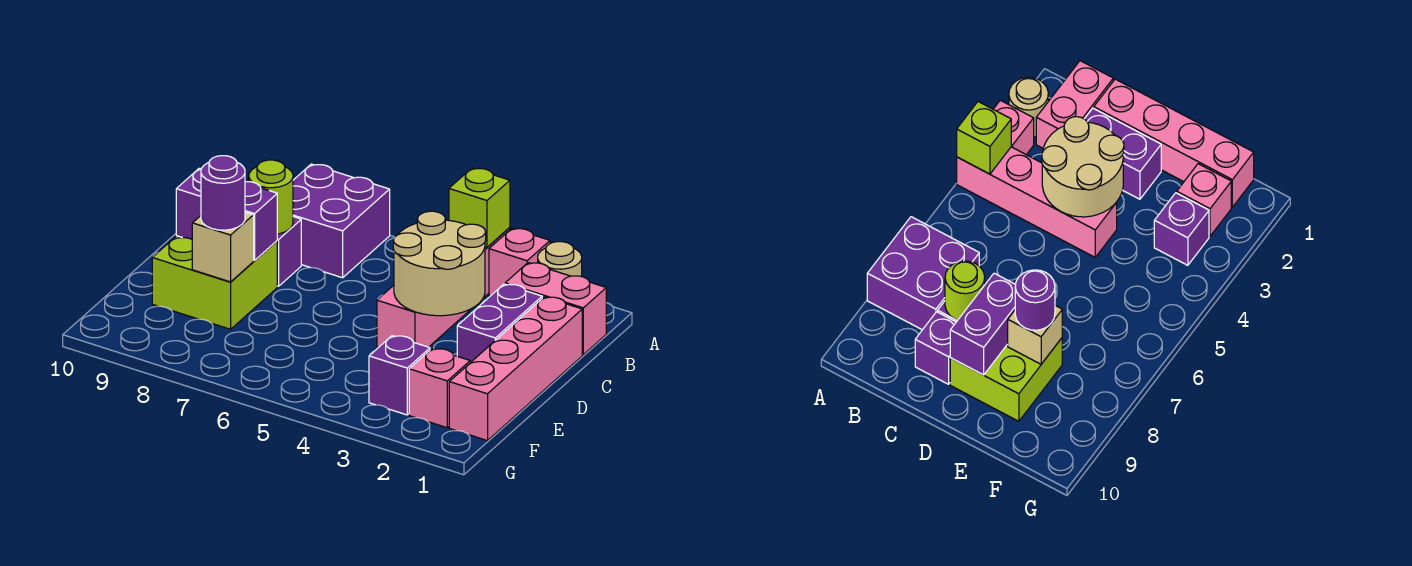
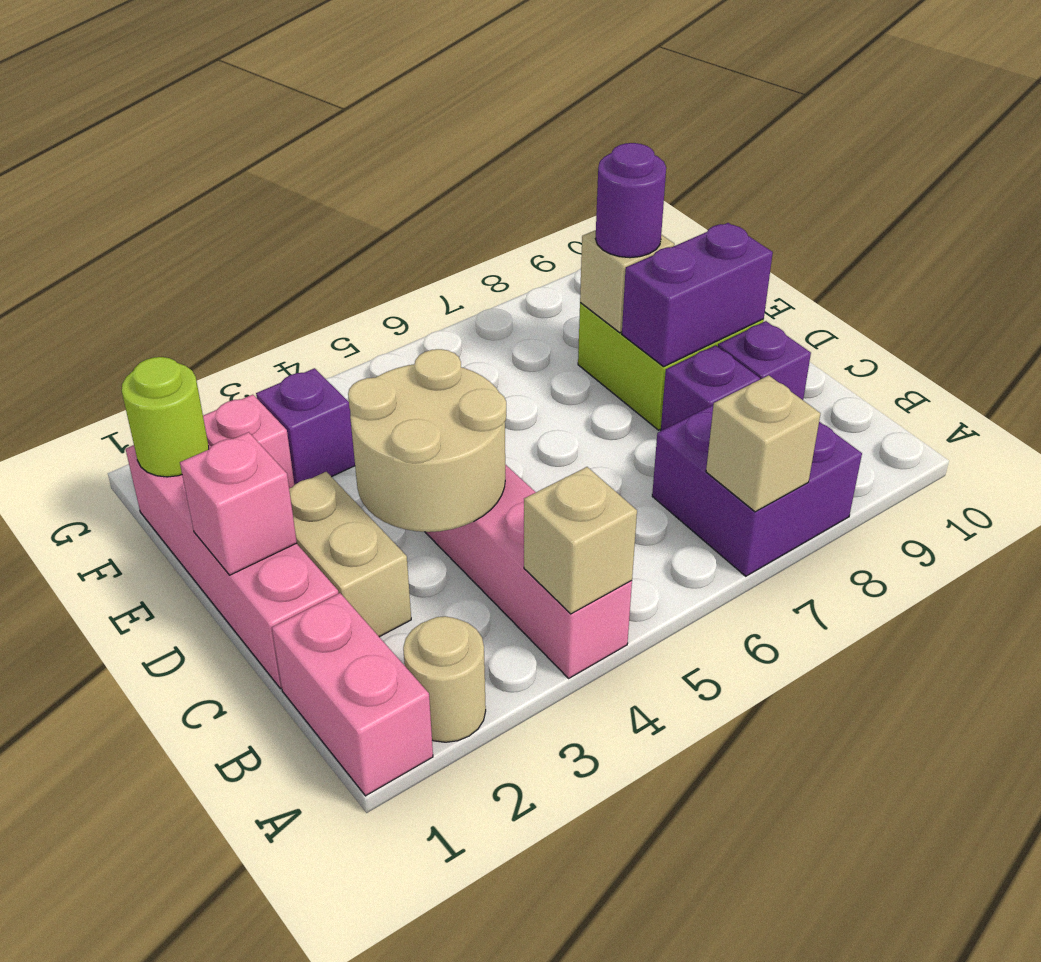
pink 1x1 brick [489,228,550,296] -> pink 1x1 brick moved to [180,432,297,575]
lime 1x1 brick [449,168,510,247] -> tan 1x1 brick [524,467,637,614]
none -> tan 1x1 brick [706,375,821,512]
pink 1x2 brick [505,263,606,355] -> pink 1x2 brick turned to [272,593,433,796]
purple 1x2 brick [457,284,542,363] -> tan 1x2 brick [289,472,411,637]
lime 1x1 round brick [249,160,293,234] -> lime 1x1 round brick moved to [122,357,209,477]

